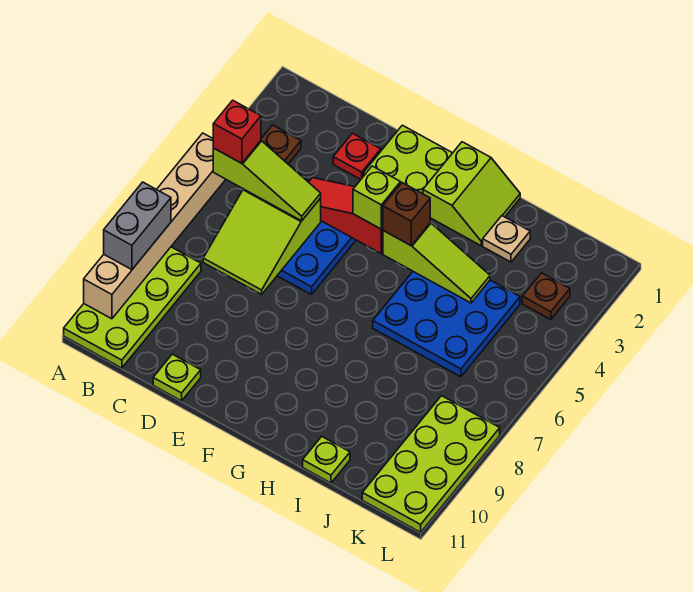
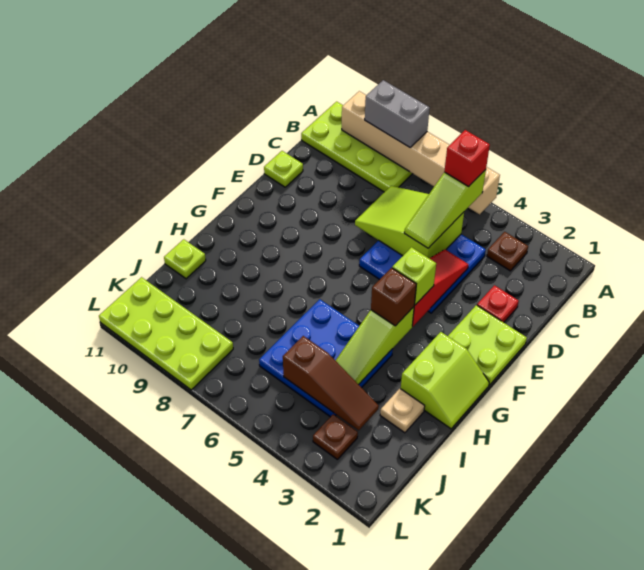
lime 2x2 slope [423,142,520,246] -> lime 2x2 slope turned to [401,332,489,429]
none -> brown 1x3 slope [283,336,379,430]

